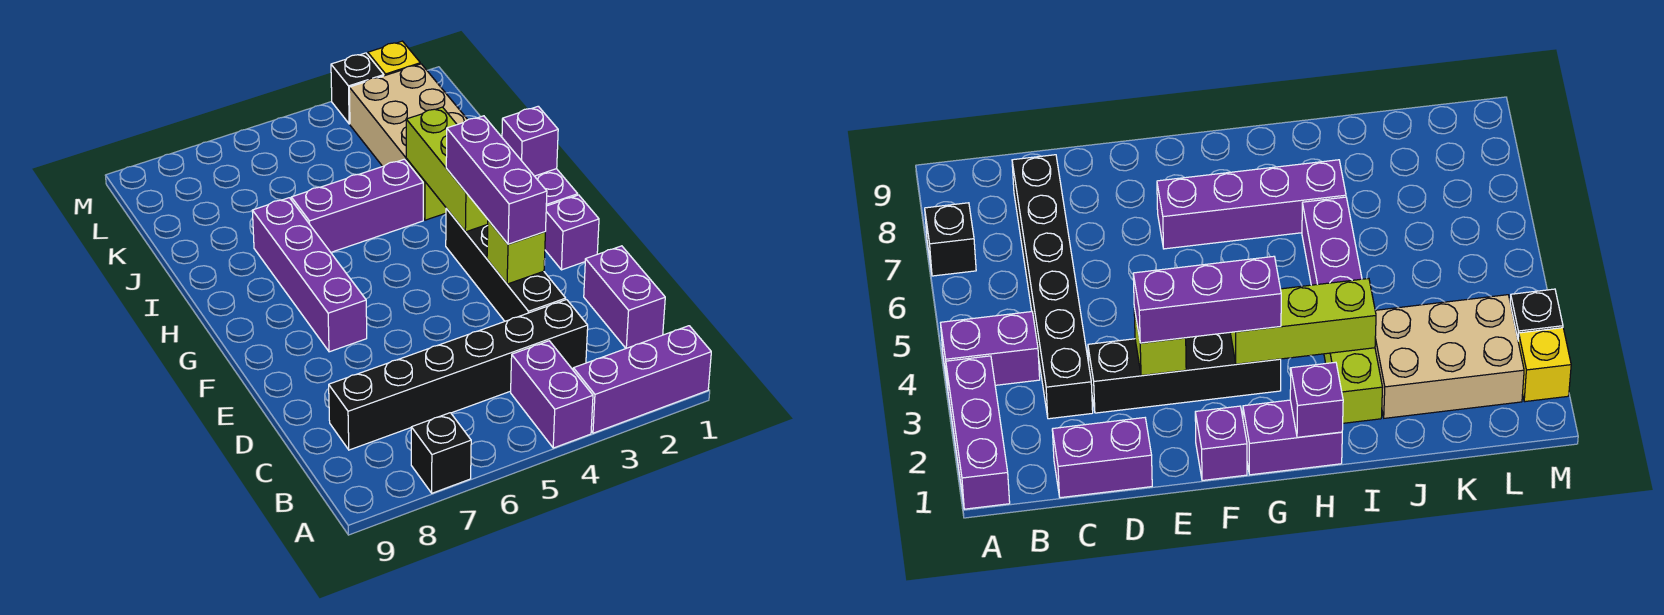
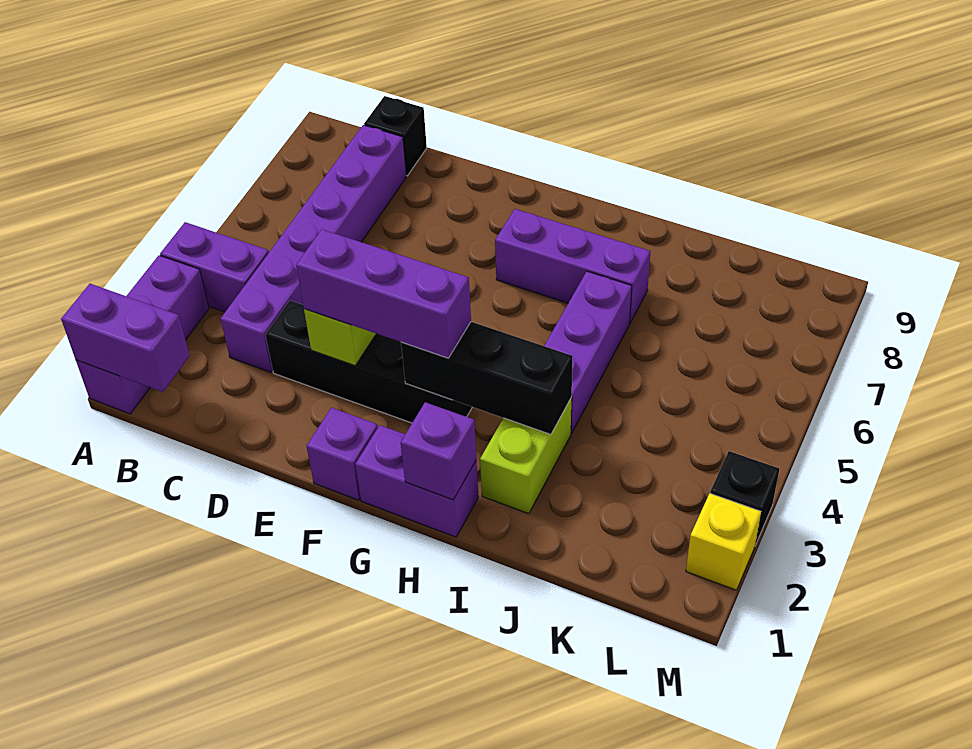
black 1x1 brick [411,413,471,493] -> black 1x1 brick moved to [364,96,427,176]
purple 1x2 brick [584,246,665,348] -> purple 1x2 brick moved to [61,284,190,392]
black 1x6 brick [329,300,588,450] -> purple 1x6 brick [221,125,406,372]
purple 1x4 brick [252,198,367,352] -> purple 1x3 brick [495,209,650,323]
lime 1x3 brick [406,107,488,232] -> black 1x3 brick [401,322,573,434]
tan 2x3 brick [349,64,468,166] -> none

